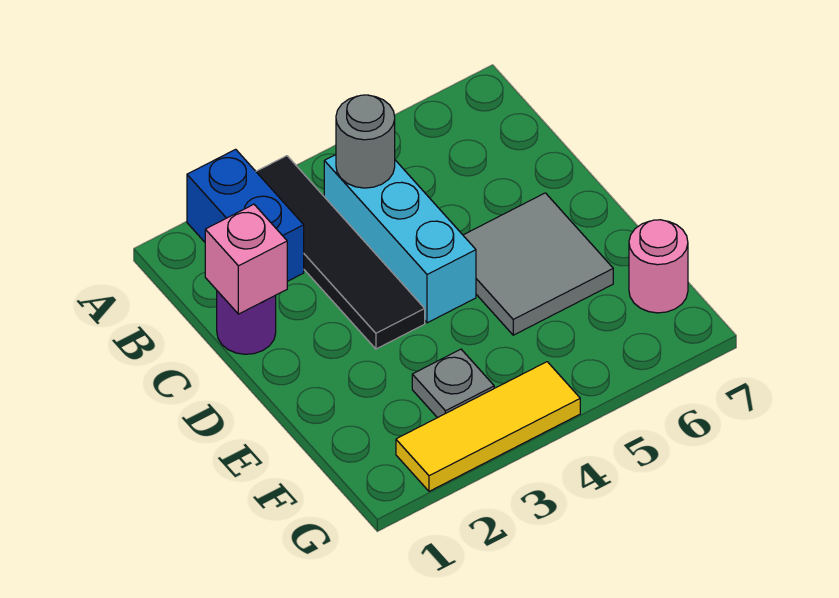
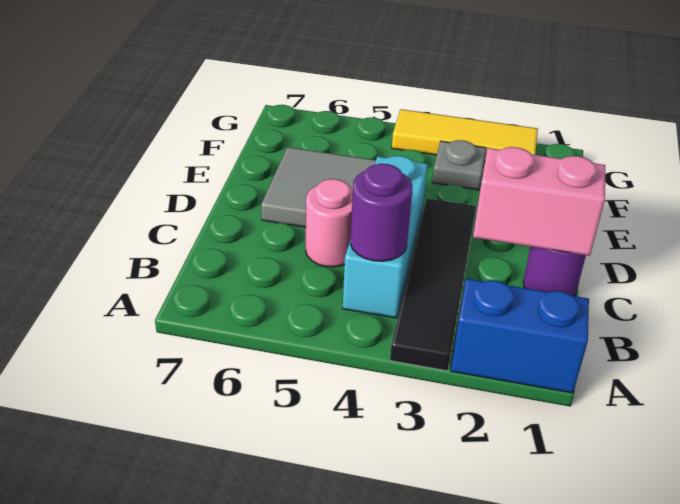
blue 1x2 brick [187,149,304,281] -> blue 1x2 brick turned to [451,279,589,393]
grey 1x1 round brick [336,95,395,188] -> purple 1x1 round brick [350,164,412,261]
pink 1x1 brick [205,204,287,314] -> pink 1x2 brick [473,147,605,256]
pink 1x1 round brick [629,220,688,313] -> pink 1x1 round brick moved to [306,179,353,267]

